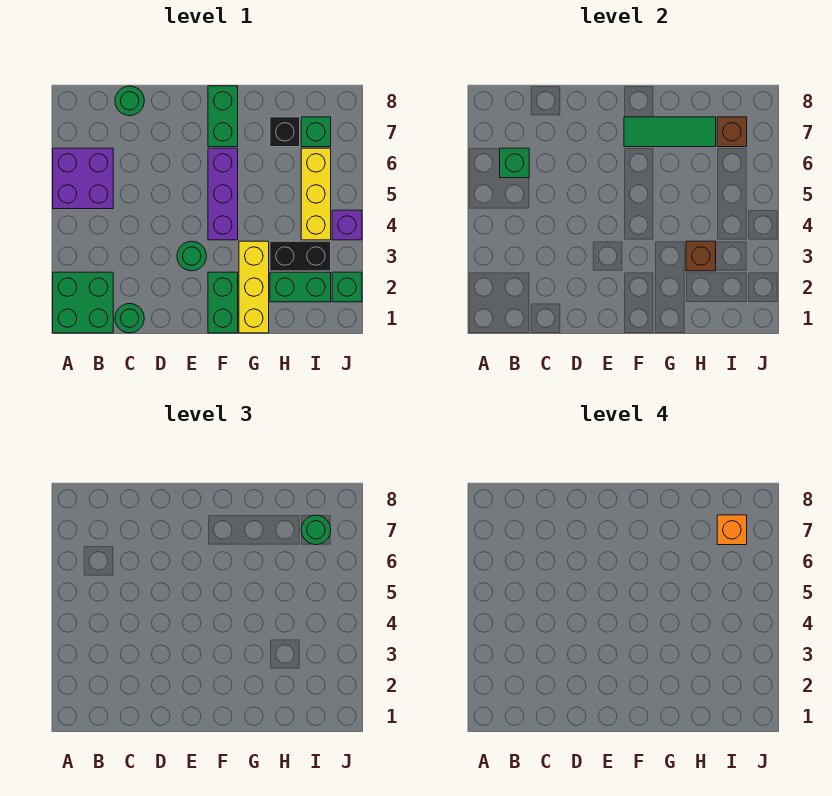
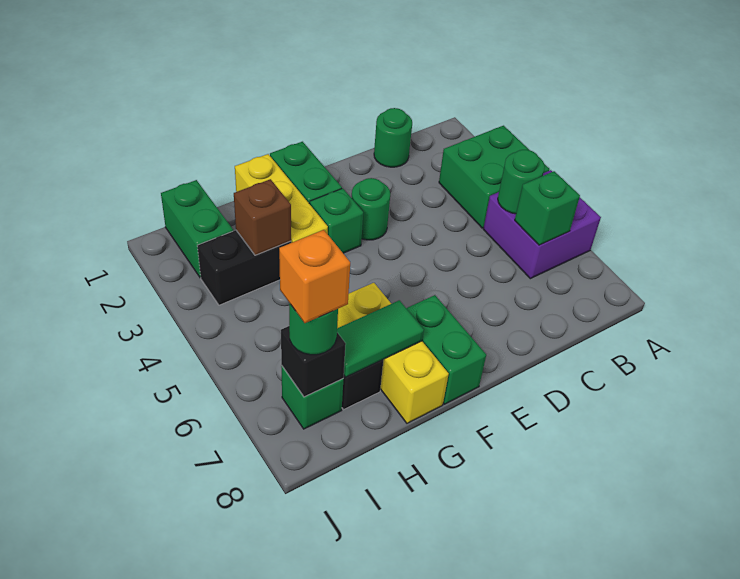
green 2x2 brick [53,272,113,333] -> green 2x2 brick moved to [439,126,550,228]
green 1x1 round brick [115,86,144,116] -> green 1x1 round brick moved to [498,150,545,214]
purple 1x3 brick [208,148,238,240] -> none
green 1x3 tile [624,117,716,147] -> green 1x2 tile [337,300,424,377]
green 1x2 brick [270,272,331,302] -> green 1x2 brick turned to [161,180,233,278]
yellow 1x3 brick [301,148,331,240] -> yellow 1x3 brick moved to [337,283,449,423]
brown 1x1 brick [717,117,747,147] -> black 1x1 brick [281,326,346,397]
green 1x1 brick [332,272,362,302] -> green 1x1 brick moved to [309,188,363,253]
purple 1x1 brick [332,210,362,240] -> none

